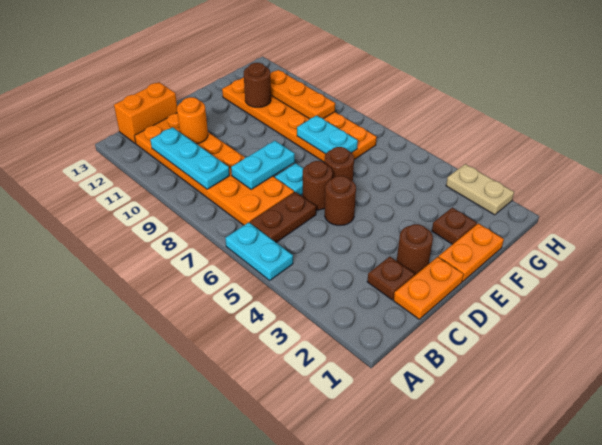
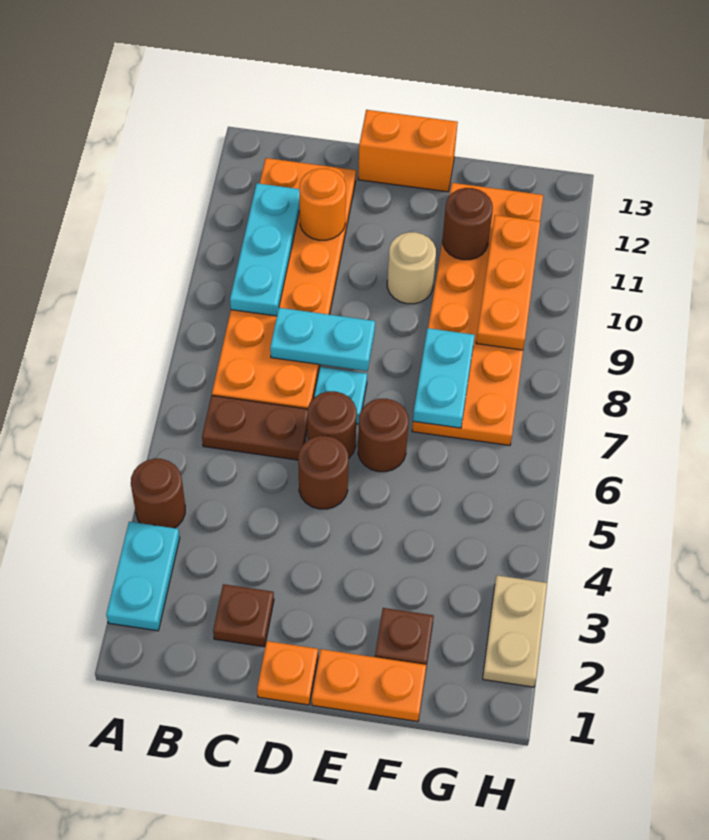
cyan 1x2 plate [225,222,293,280] -> cyan 1x2 plate moved to [106,522,180,631]
orange 1x2 brick [114,82,177,144] -> orange 1x2 brick moved to [358,110,458,192]
orange 1x2 plate [394,257,464,319] -> orange 1x1 plate [257,641,318,705]
brown 1x1 round brick [397,224,433,275] -> brown 1x1 round brick moved to [131,459,185,528]
none -> tan 1x1 round brick [387,232,436,304]

